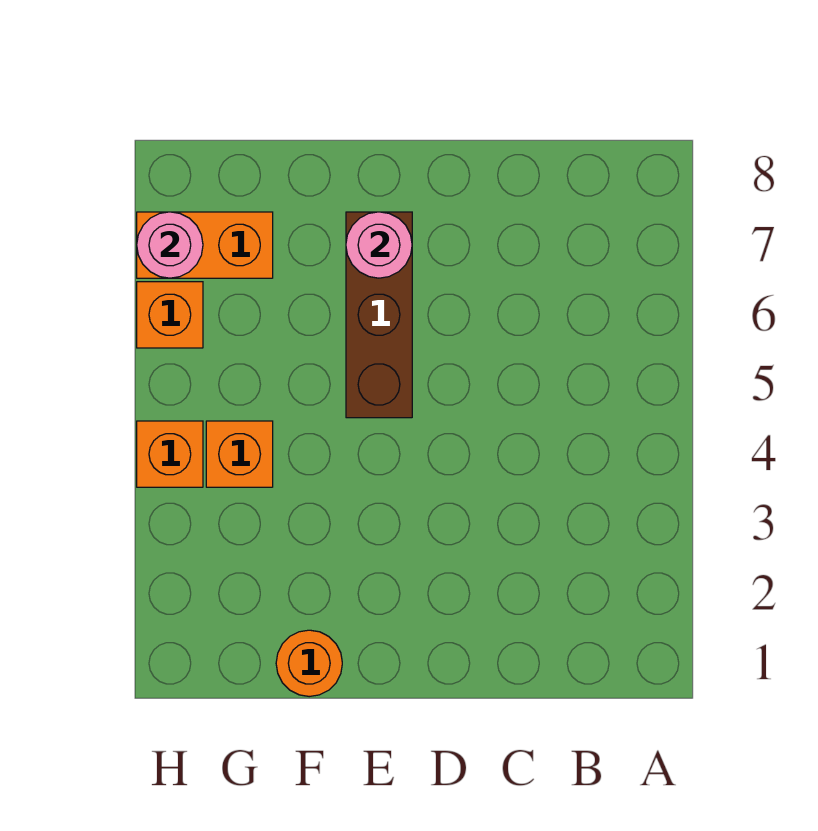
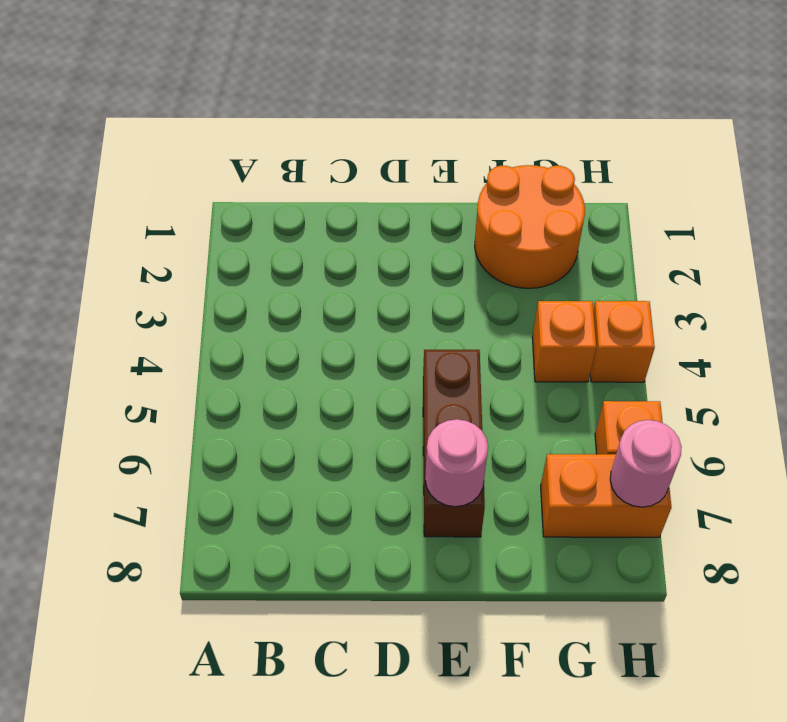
orange 1x1 round brick [276,630,342,697] -> orange 2x2 round brick [475,165,585,288]

